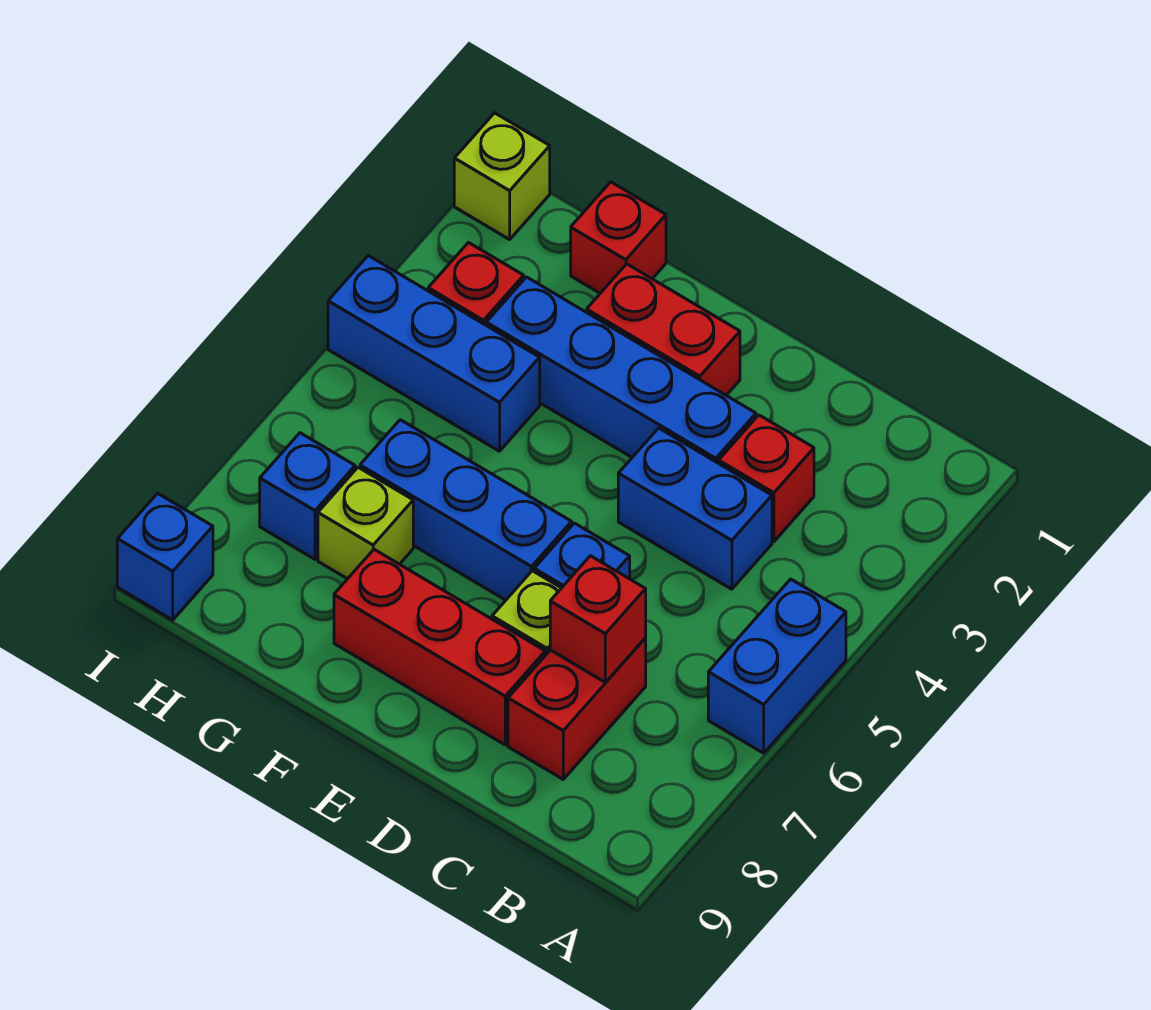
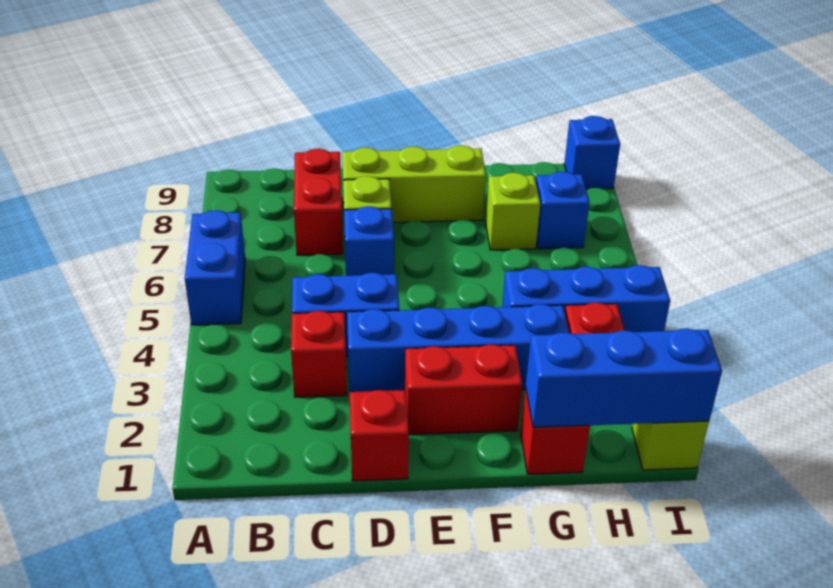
red 1x1 brick [550,556,646,682] -> red 1x1 brick moved to [350,390,409,481]
red 1x3 brick [334,549,545,745] -> lime 1x3 brick [342,146,486,222]
blue 1x3 brick [360,420,572,600] -> blue 1x3 brick moved to [526,329,722,427]

